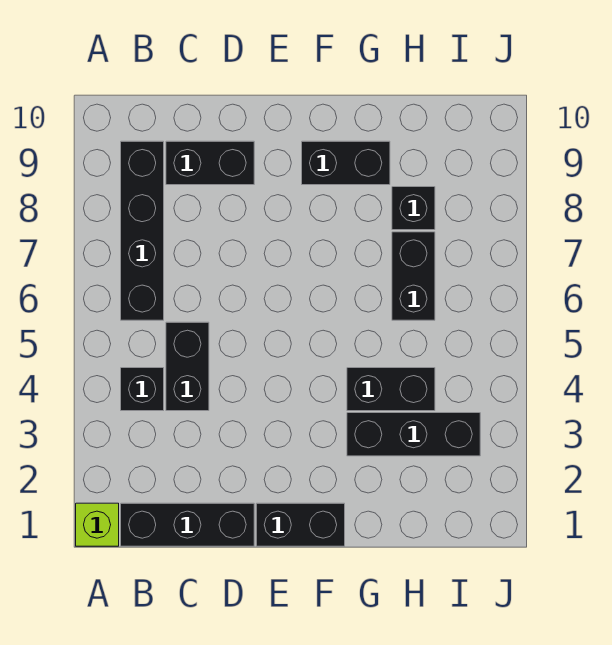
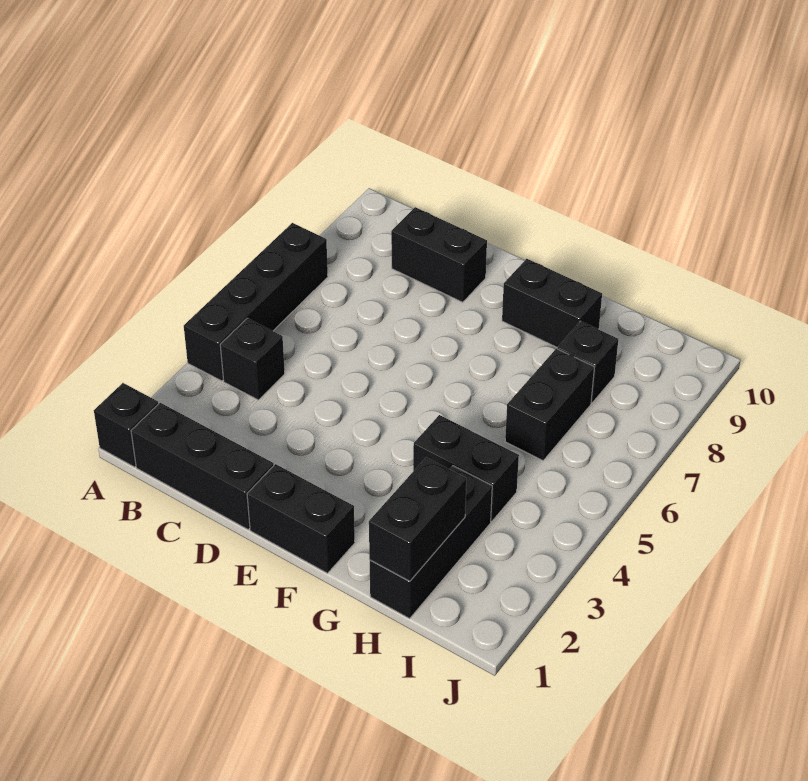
lime 1x1 brick [76,503,119,546] -> black 1x1 brick [94,383,159,467]
black 1x4 brick [121,141,164,320] -> black 1x4 brick moved to [184,223,328,381]
black 1x2 brick [166,322,209,411] -> black 1x2 brick moved to [369,458,466,581]
black 1x3 brick [347,413,480,456] -> black 1x3 brick turned to [370,466,492,619]

